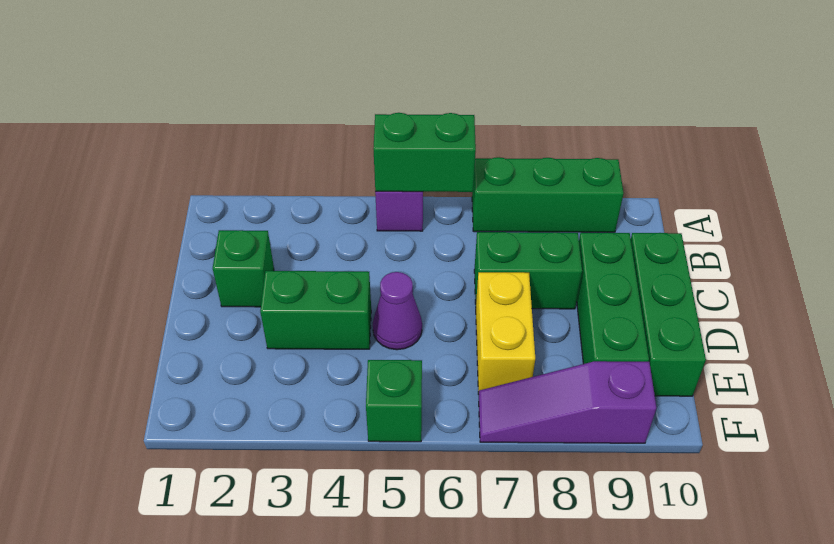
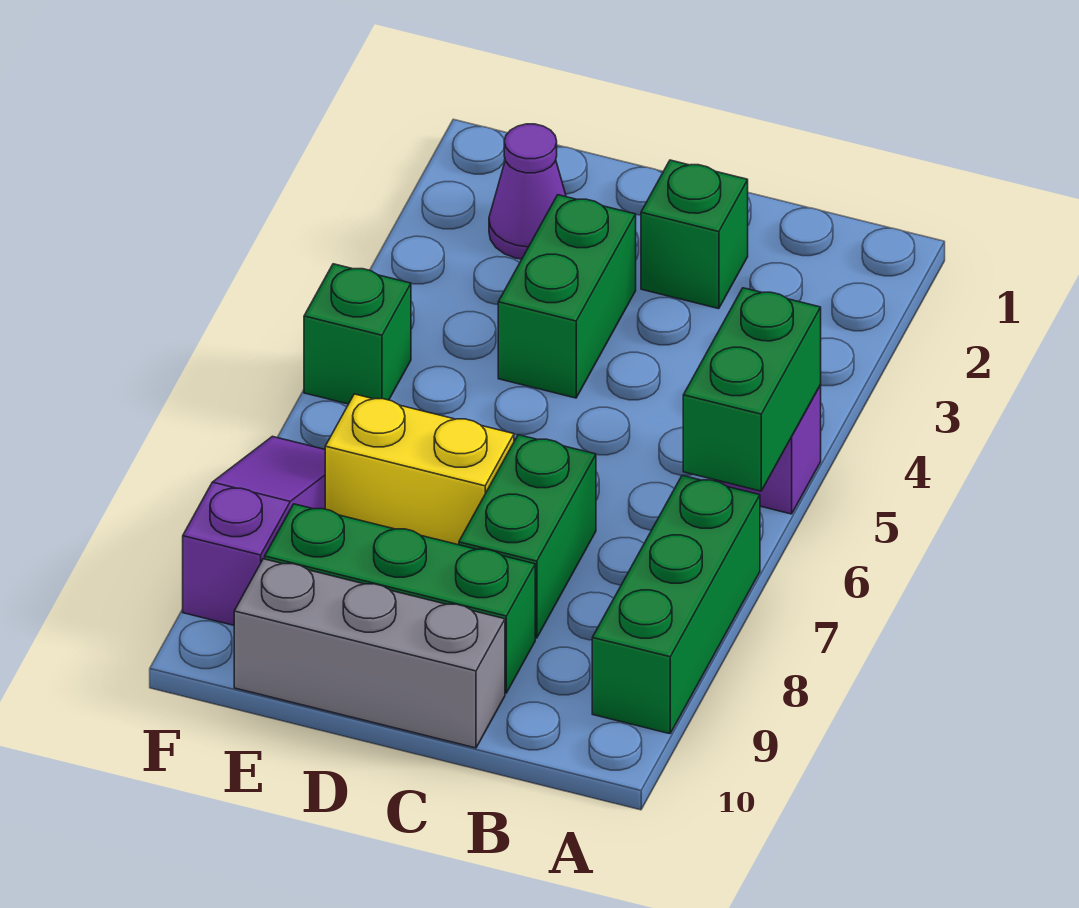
green 1x3 brick [631,233,706,396] -> grey 1x3 brick [234,559,505,748]
purple 1x1 cone [373,272,422,350] -> purple 1x1 cone moved to [489,124,566,259]

